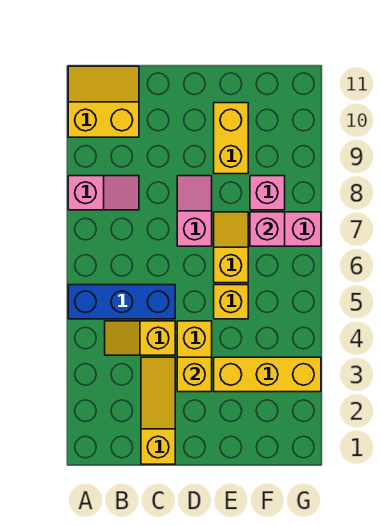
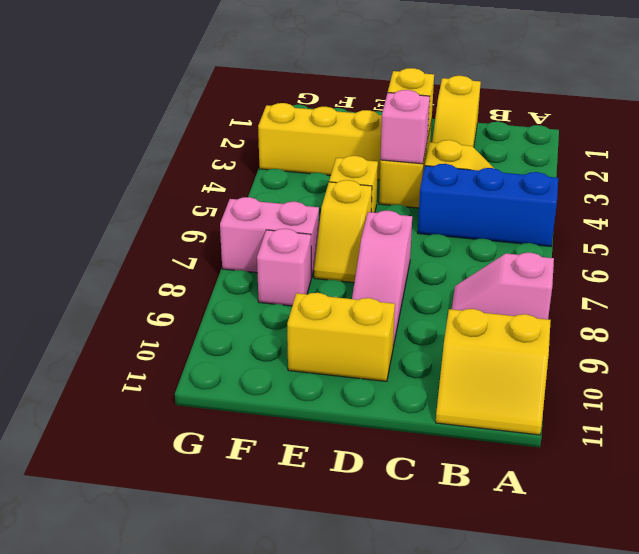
pink 1x2 slope [177,176,212,246] -> pink 1x3 slope [352,211,412,347]
yellow 1x2 brick [214,103,248,174] -> yellow 1x2 brick turned to [287,293,395,381]
pink 1x1 brick [250,212,285,246] -> pink 1x1 brick moved to [380,90,430,164]

